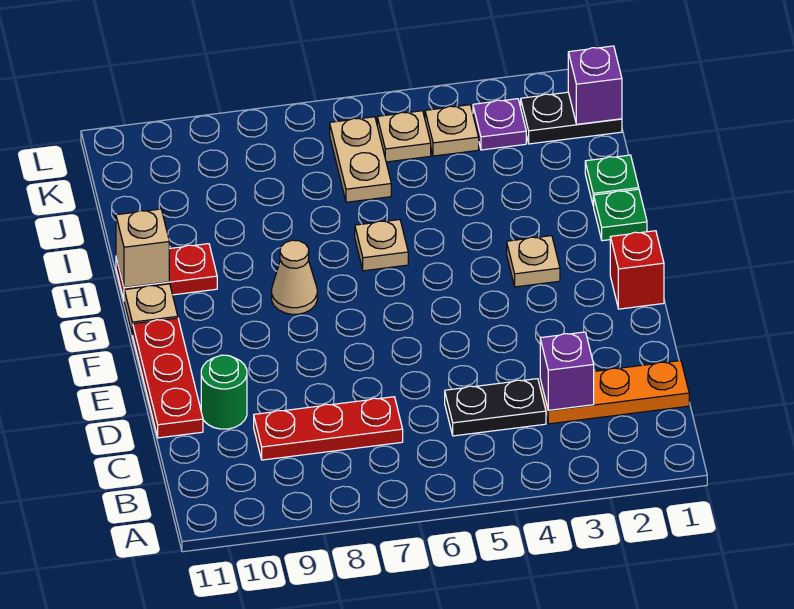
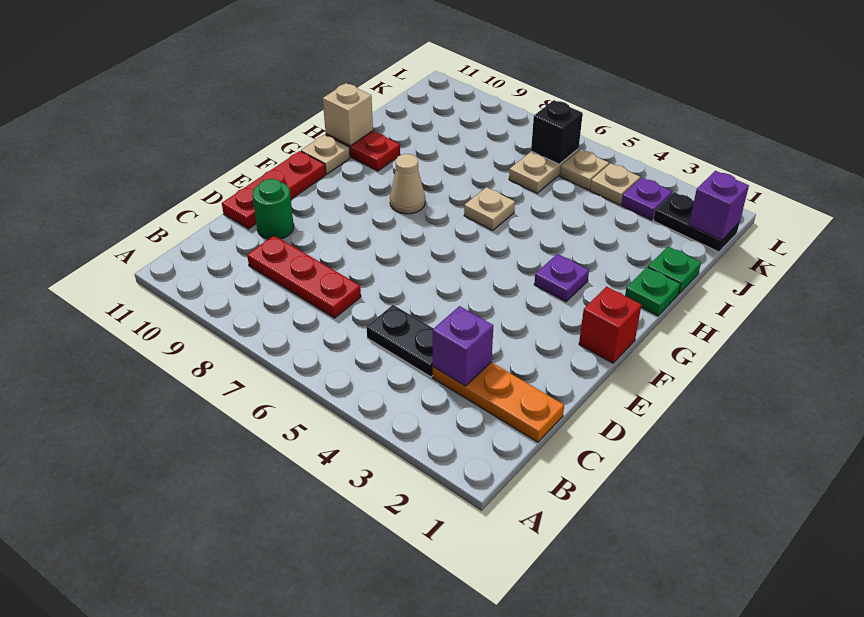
tan 1x1 plate [507,236,560,287] -> purple 1x1 plate [534,254,589,302]
none -> black 1x1 brick [531,100,583,164]

